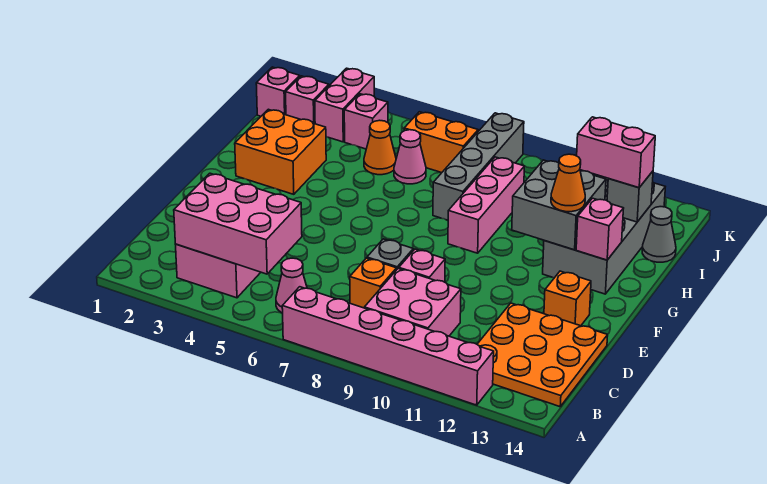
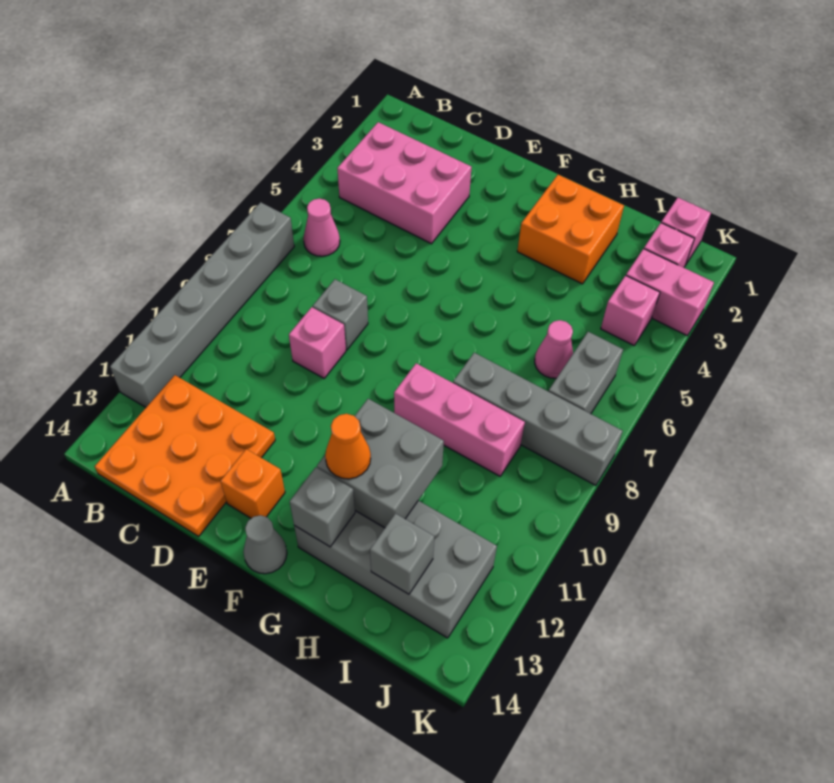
pink 1x6 brick [282,287,494,405] -> grey 1x6 brick [110,202,294,407]
pink 2x3 brick [174,173,302,274] -> none
pink 2x2 brick [364,269,461,336] -> none
orange 1x1 brick [350,258,397,308] -> none
pink 1x1 brick [576,198,624,260] -> grey 1x1 brick [290,467,355,547]
orange 1x1 cone [364,120,396,175] -> none
pink 1x2 brick [577,117,655,188] -> none
grey 1x1 cone [642,207,676,262] -> grey 1x1 cone moved to [243,515,287,574]
orange 1x2 brick [404,112,478,173] -> grey 1x2 brick [549,332,623,414]

